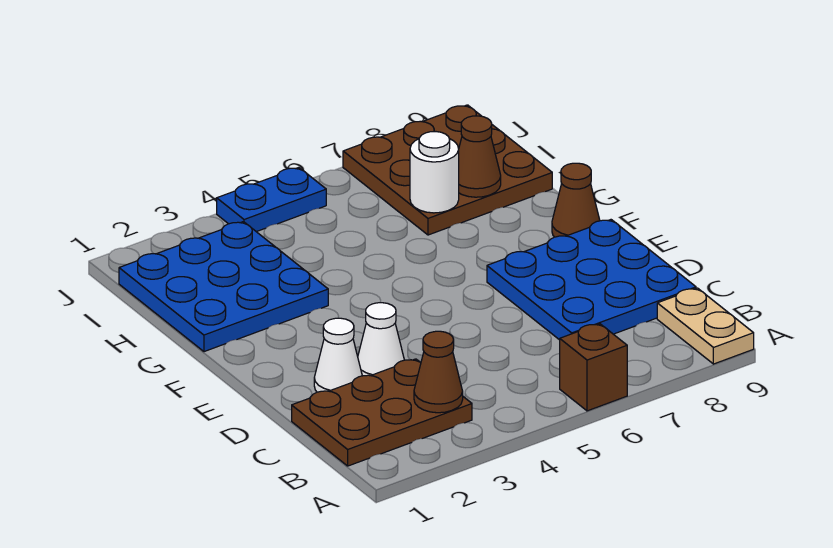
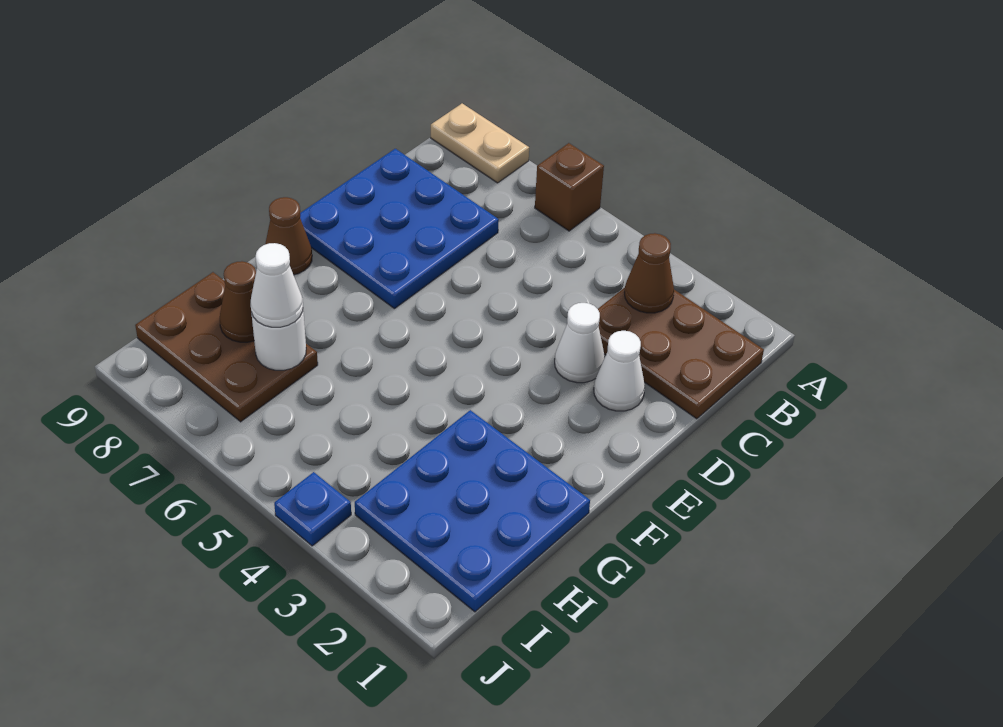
tan 1x2 plate [657,288,754,364] -> tan 1x2 plate turned to [431,103,529,183]
brown 3x3 plate [343,105,552,235] -> brown 2x3 plate [135,272,318,422]
none -> white 1x1 cone [251,243,303,327]
blue 1x2 plate [217,168,326,232] -> blue 1x1 plate [274,472,351,546]

